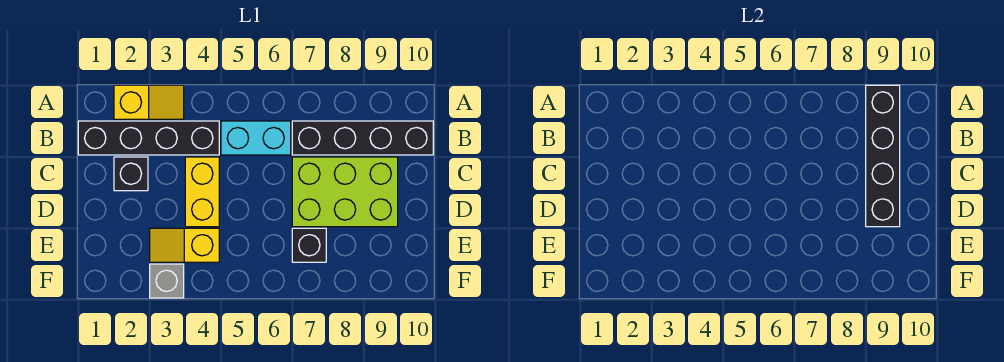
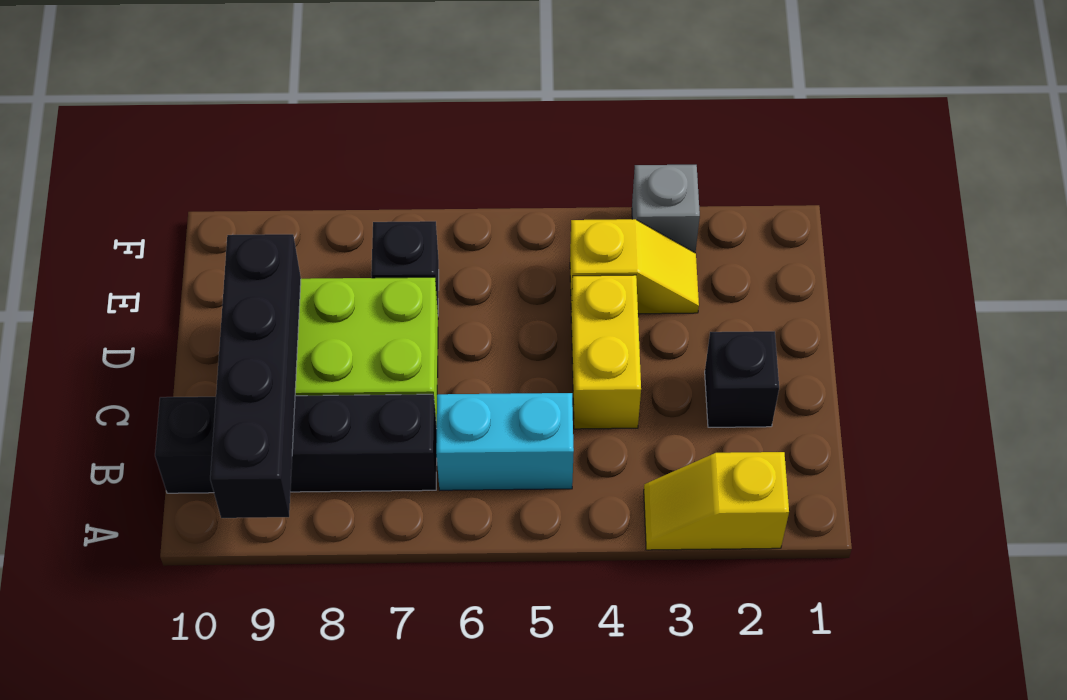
black 1x4 brick [78,121,219,155] -> none

